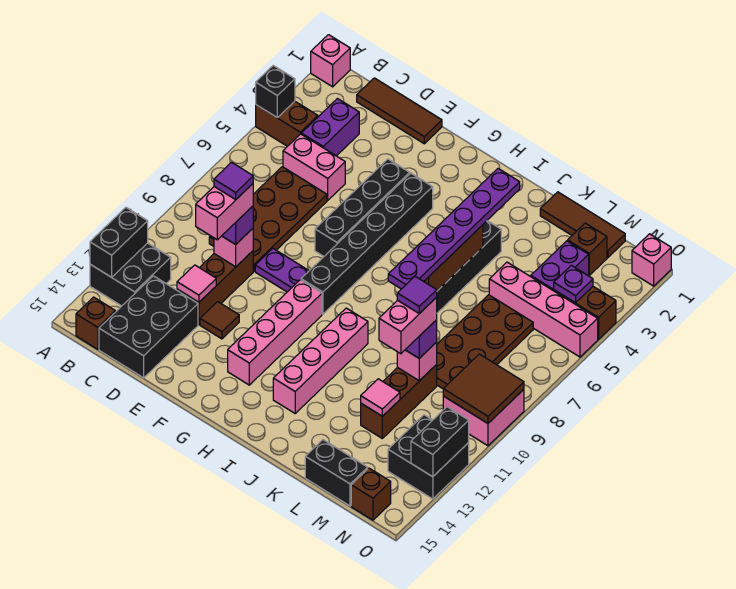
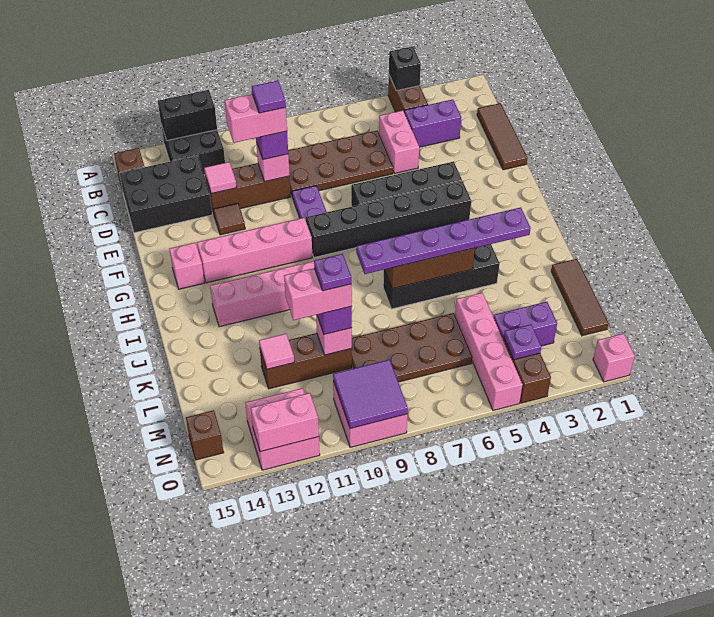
pink 1x1 brick [311,35,350,87] -> pink 1x1 brick moved to [170,243,205,289]
purple 1x1 tile [397,276,437,314] -> purple 1x1 plate [314,254,351,291]
black 1x2 brick [305,440,368,506] -> none
brown 1x1 brick [568,223,607,275] -> none
brown 2x2 tile [443,354,524,423] -> purple 2x2 tile [333,360,408,429]
black 2x2 brick [388,415,469,499] -> pink 2x2 brick [245,388,320,470]
black 1x2 brick [411,407,469,477] -> pink 1x2 brick [251,393,319,452]

